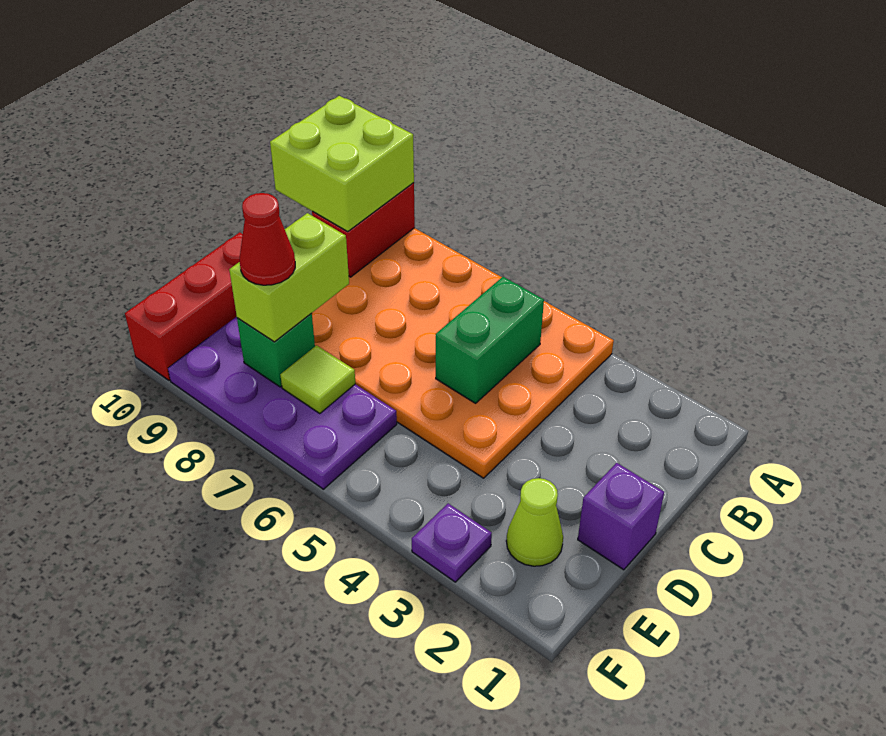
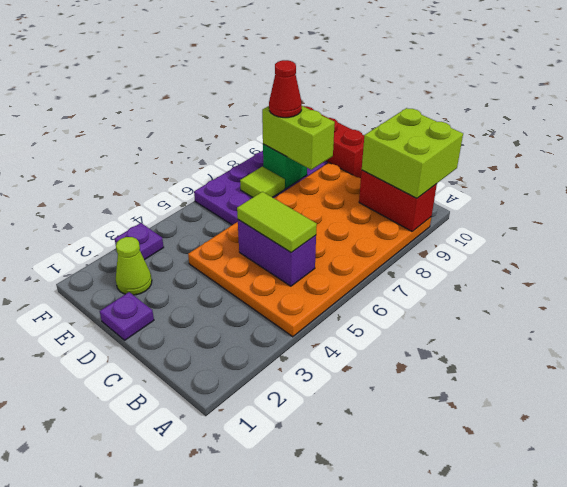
green 1x2 brick [436,277,544,403] -> purple 1x2 brick [238,220,316,286]
none -> lime 1x2 tile [237,192,317,252]
purple 1x1 brick [578,463,664,570] -> purple 1x1 plate [100,292,154,340]

